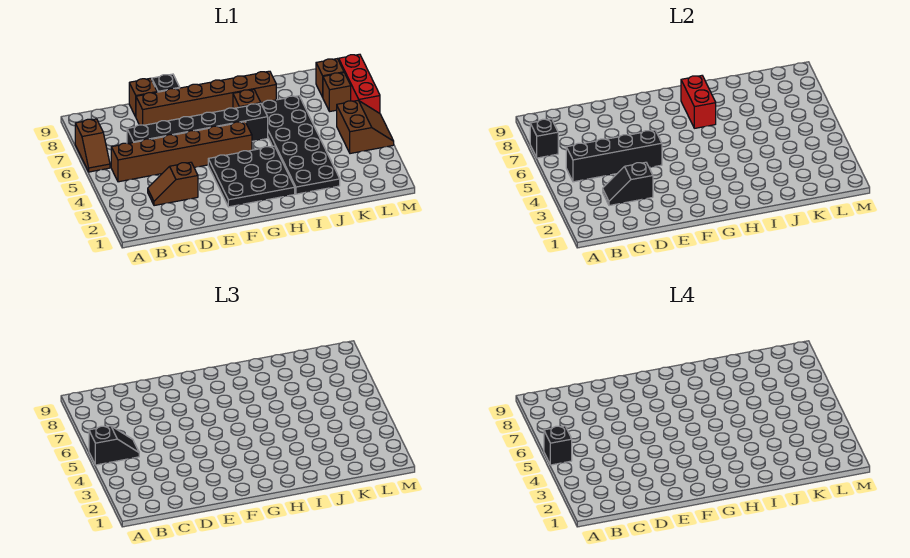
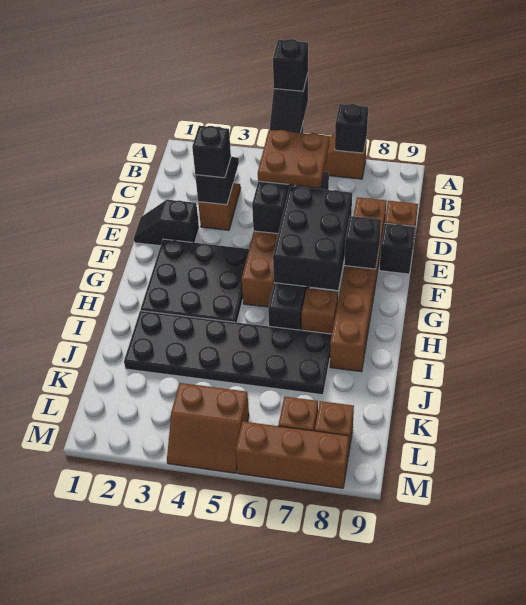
none -> brown 2x2 plate [258,130,330,188]
none -> black 1x1 brick [192,126,231,178]
none -> black 1x2 slope [134,200,199,246]
none -> black 2x3 brick [273,186,352,290]
none -> black 1x1 brick [344,216,381,269]
red 1x2 brick [681,76,716,128] -> none
red 1x3 brick [339,54,380,113] -> brown 1x3 brick [236,421,349,488]

